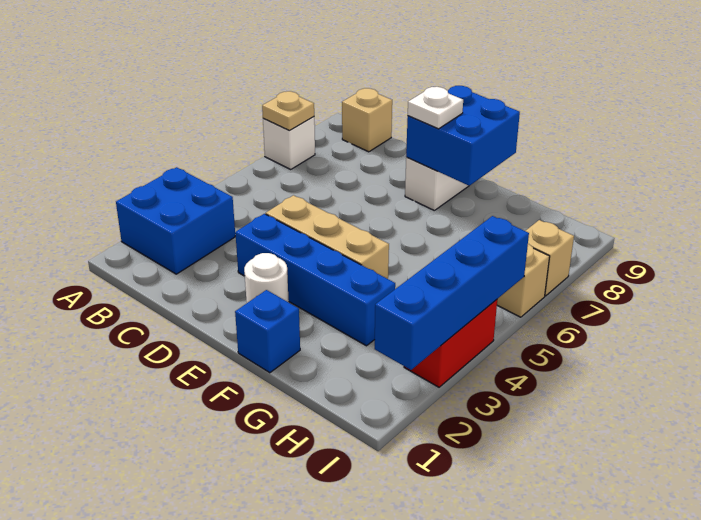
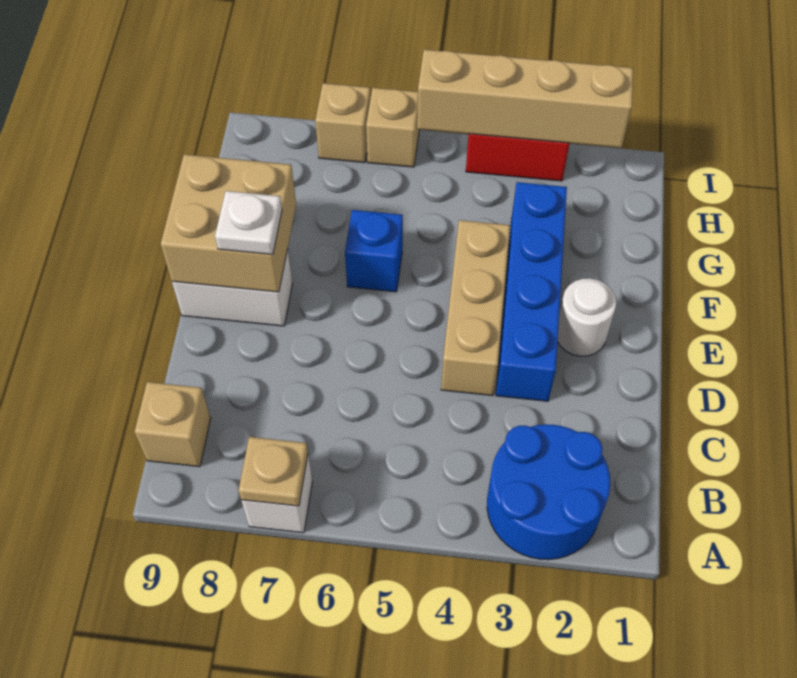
blue 2x2 brick [116,167,235,274] -> blue 2x2 round brick [487,424,610,560]
blue 2x2 brick [406,86,520,186] -> tan 2x2 brick [161,154,296,292]
blue 1x1 brick [235,290,300,373] -> blue 1x1 brick moved to [345,210,403,292]
blue 1x4 brick [375,216,529,370] -> tan 1x4 brick [417,50,633,148]

